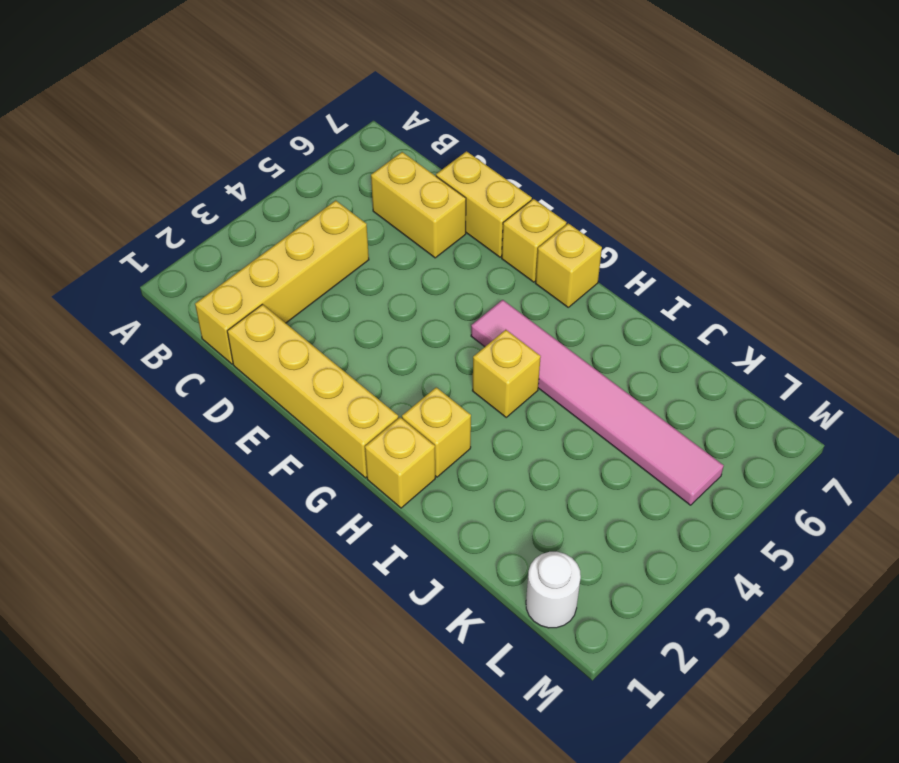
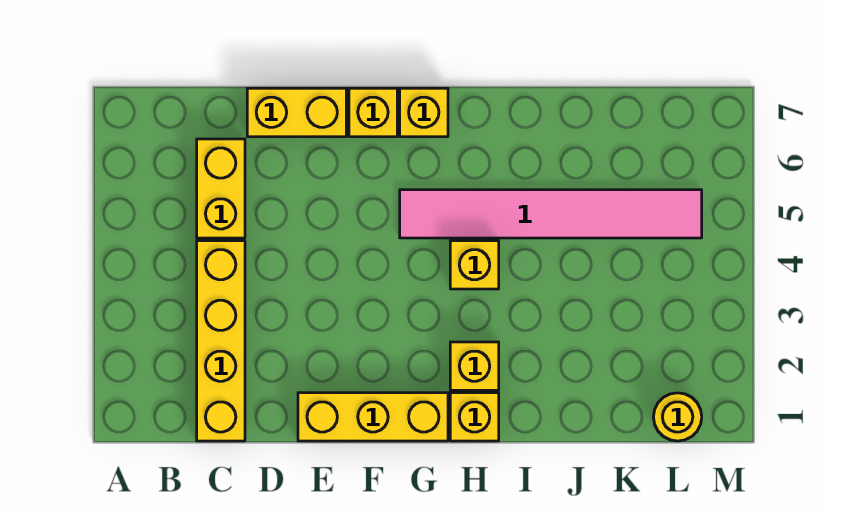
yellow 1x2 brick [371,152,466,258] -> yellow 1x2 brick turned to [197,139,245,238]
yellow 1x4 brick [227,304,398,478] -> yellow 1x3 brick [298,393,448,441]
white 1x1 round brick [526,552,581,628] -> yellow 1x1 round brick [654,393,702,441]

